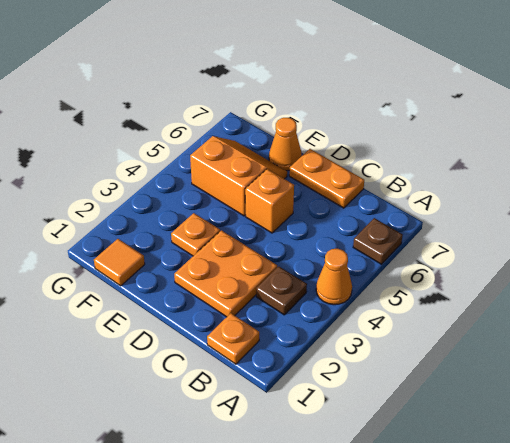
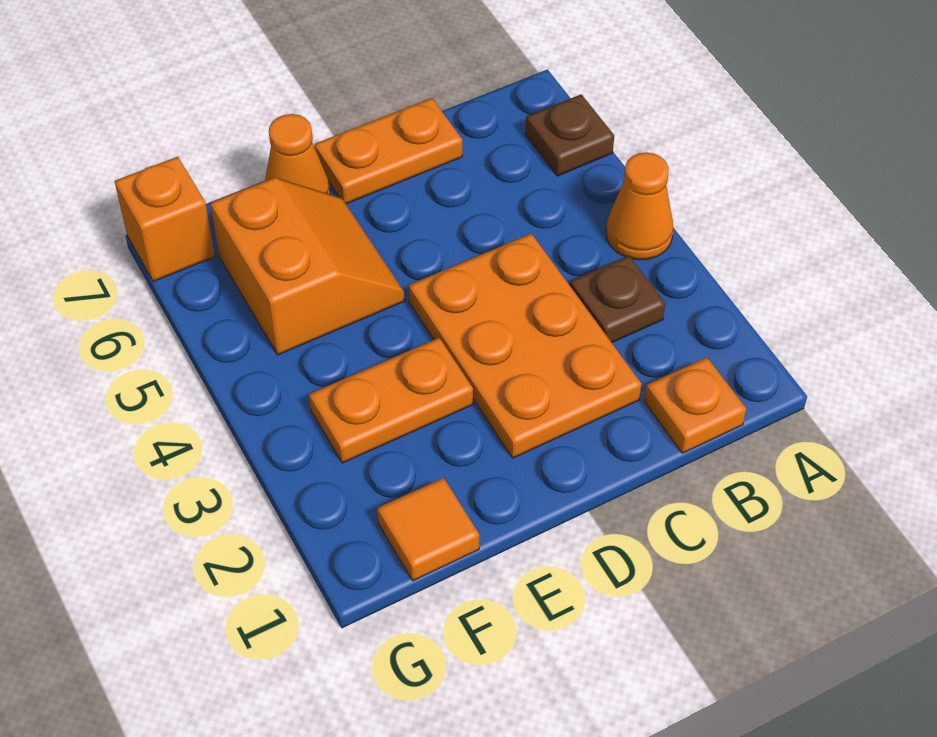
orange 2x2 plate [174,230,277,317] -> orange 2x3 plate [408,234,641,458]
orange 1x1 brick [245,169,294,233] -> orange 1x1 brick moved to [115,157,215,282]
orange 1x1 plate [171,213,220,256] -> orange 1x2 plate [309,338,473,463]
orange 2x2 slope [190,136,287,216] -> orange 2x2 slope turned to [210,177,404,355]

